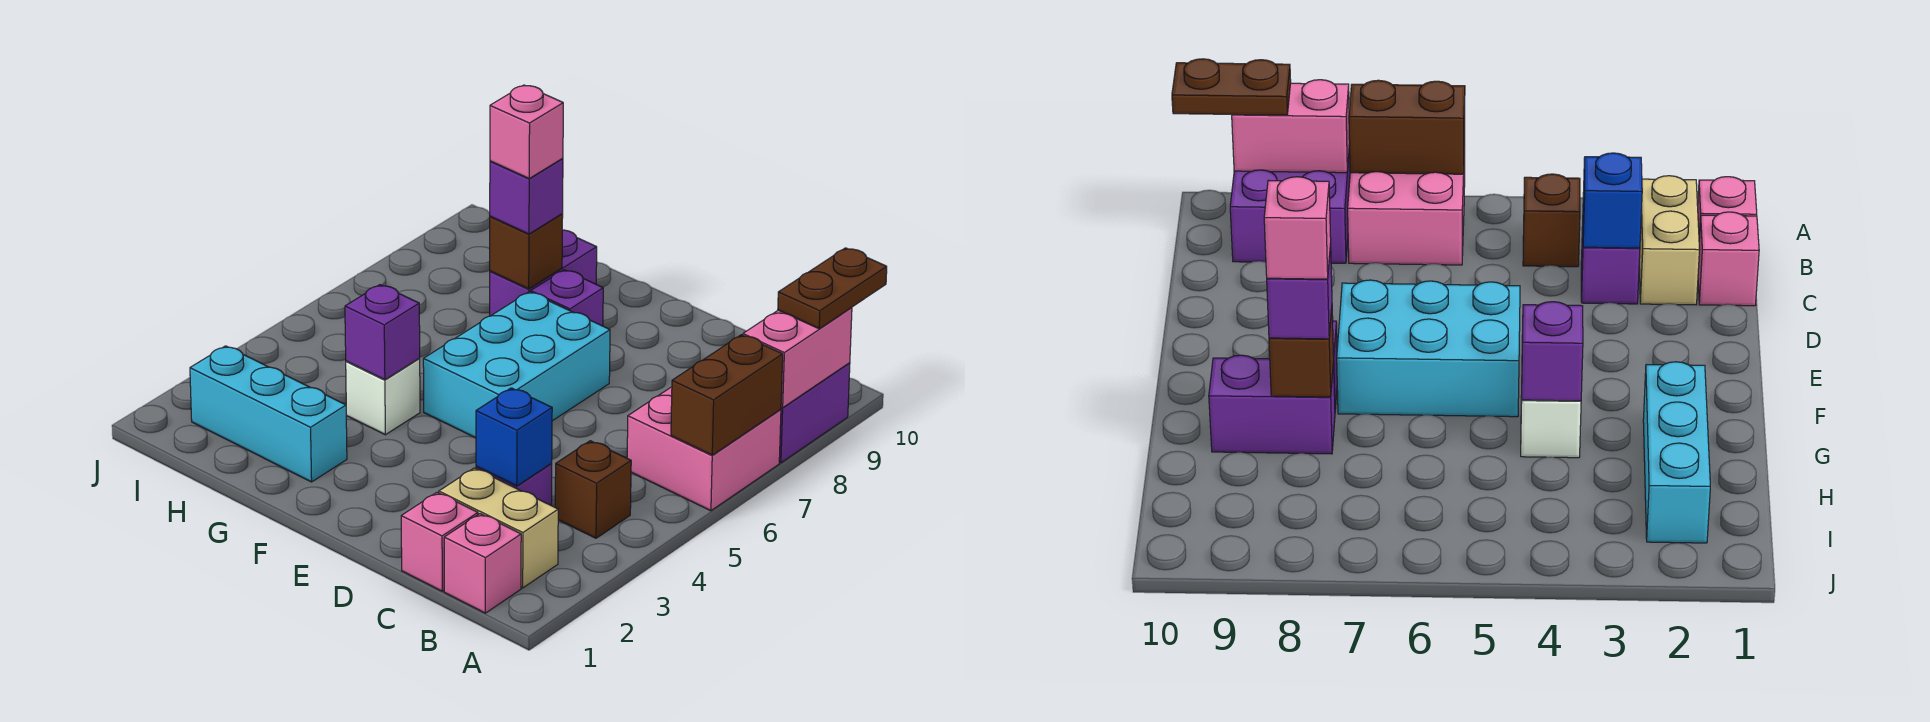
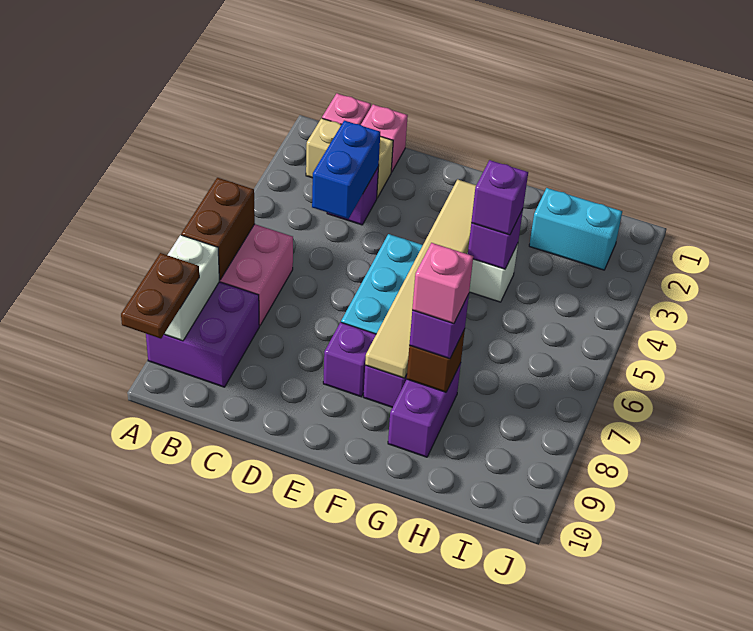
pink 1x2 brick [743,308,852,408] -> white 1x2 brick [164,235,219,341]
brown 1x1 brick [555,441,631,538] -> none
blue 1x1 brick [476,388,552,486] -> blue 1x2 brick [312,121,380,219]
none -> purple 1x1 brick [323,322,376,397]
none -> tan 1x6 tile [365,180,476,378]
cyan 1x3 brick [190,346,347,482] -> cyan 1x2 brick [529,188,622,270]
none -> purple 1x1 brick [471,160,528,235]

